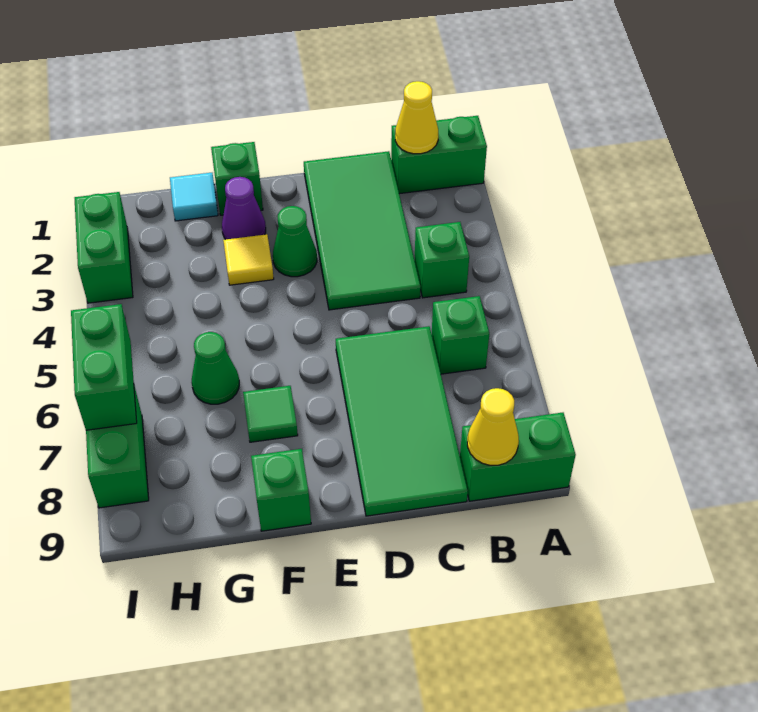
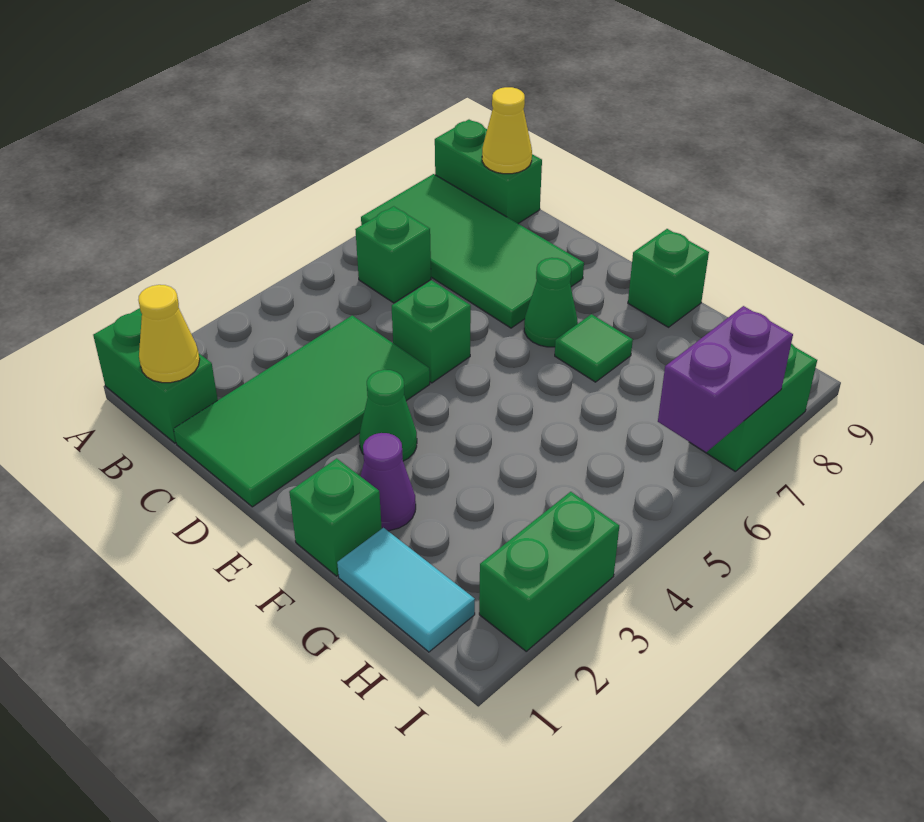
green 1x1 brick [415,222,469,298] -> green 1x1 brick moved to [392,280,471,383]
green 2x4 tile [336,326,468,516] -> green 2x4 tile turned to [361,174,584,328]
yellow 1x1 tile [223,234,274,285] -> none
cyan 1x1 tile [170,173,218,221] -> cyan 1x2 tile [337,528,475,652]
green 1x1 cone [192,332,239,404] -> green 1x1 cone moved to [524,258,578,347]
green 1x2 brick [71,304,137,430] -> purple 1x2 brick [658,306,793,452]

